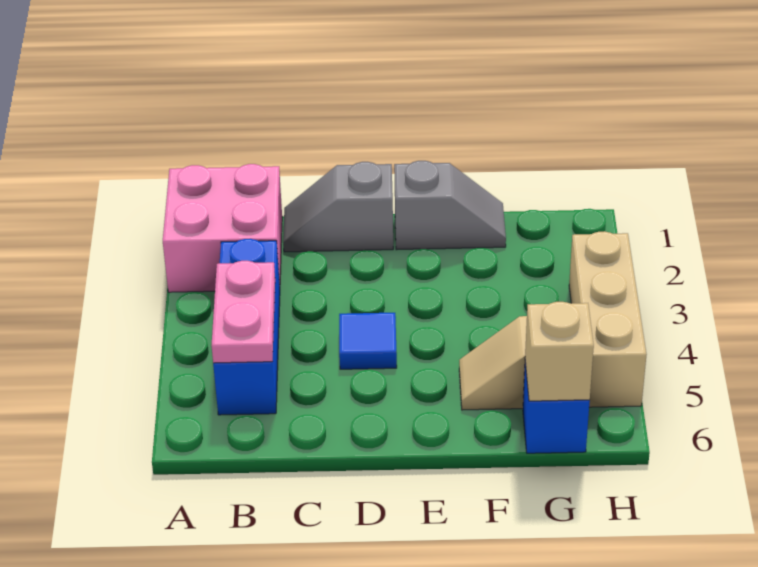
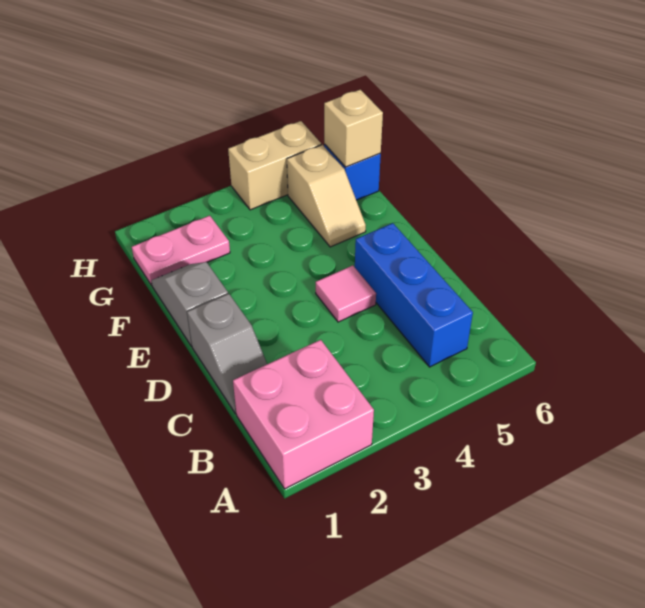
blue 1x3 brick [213,239,280,415] -> blue 1x3 brick turned to [355,223,473,367]
pink 1x2 plate [211,261,275,363] -> pink 1x2 plate moved to [132,216,230,285]
blue 1x1 tile [339,313,397,369] -> pink 1x1 tile [316,265,376,322]
tan 1x3 brick [569,231,647,407] -> tan 1x2 brick [228,121,321,210]

